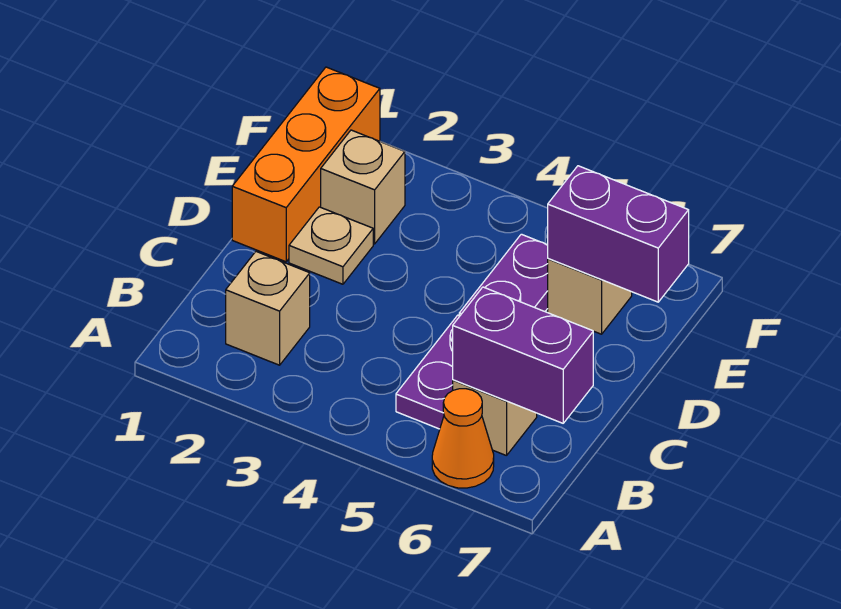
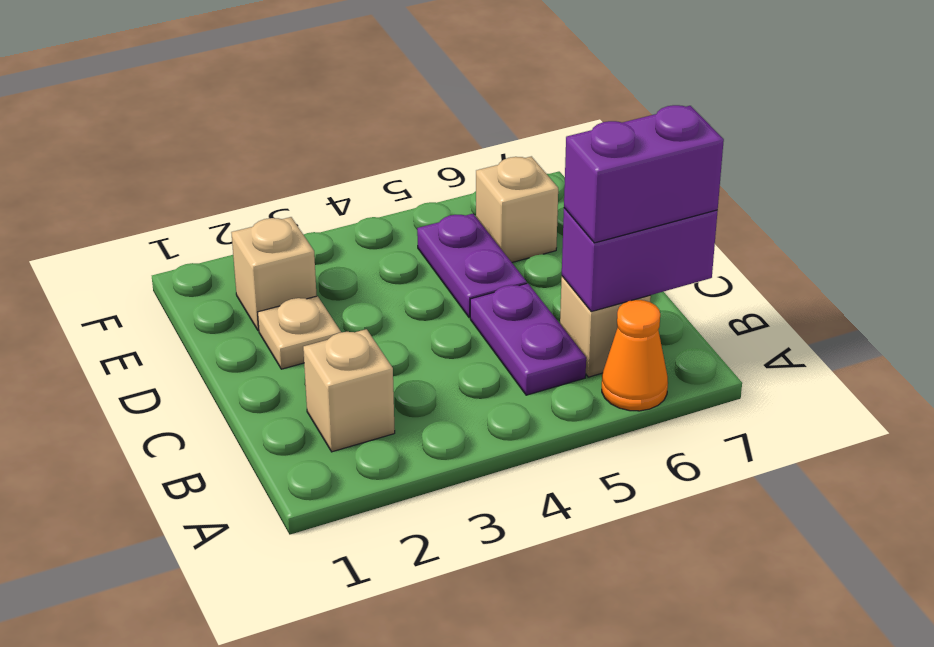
orange 1x3 brick [232,67,380,262] -> none
purple 1x2 brick [548,166,689,302] -> purple 1x2 brick moved to [564,105,724,243]

